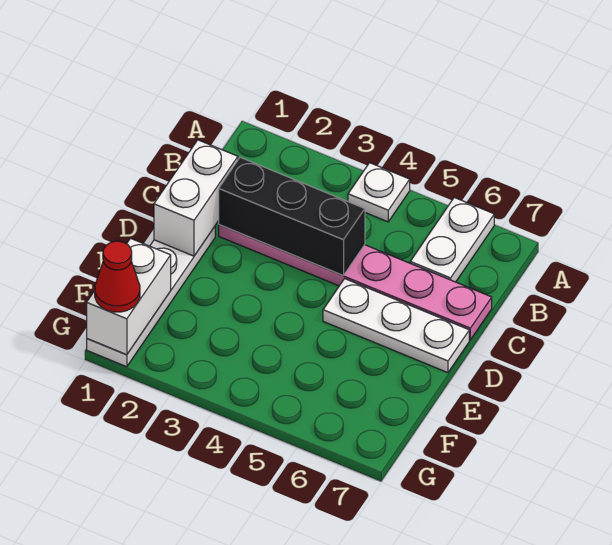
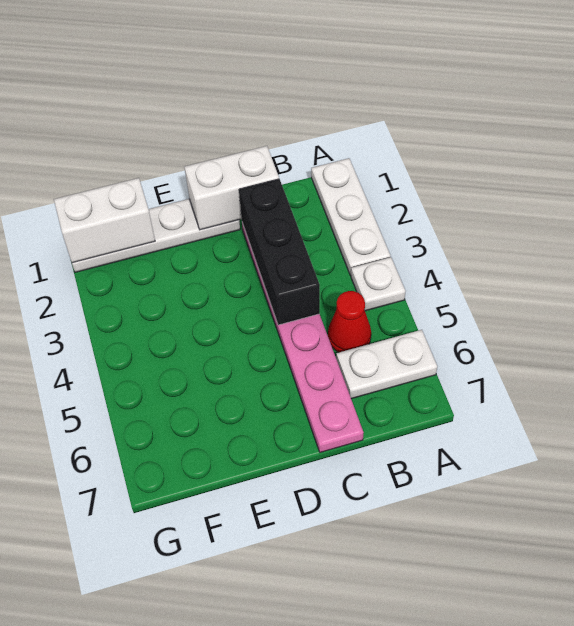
white 1x3 plate [323,279,469,373] -> white 1x3 plate moved to [311,158,391,275]
red 1x1 cone [95,241,140,312] -> red 1x1 cone moved to [328,291,371,352]

